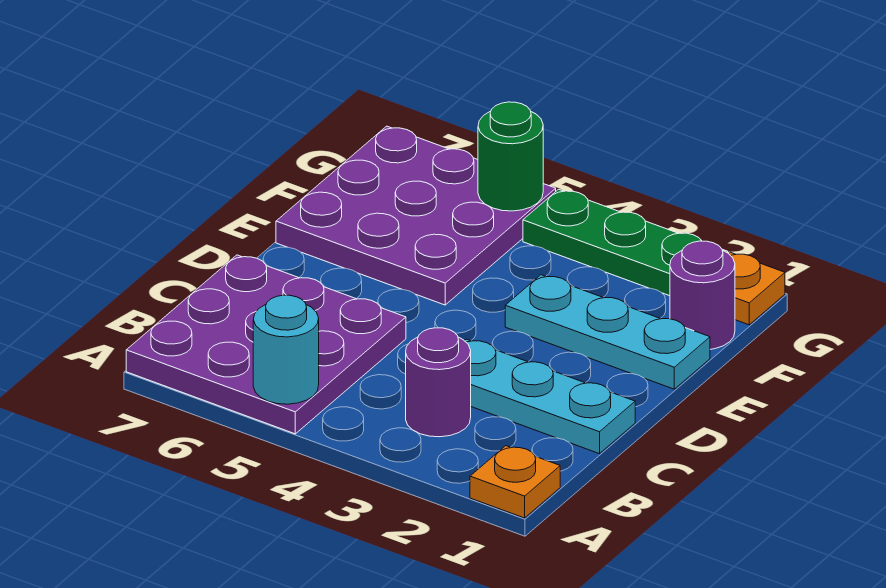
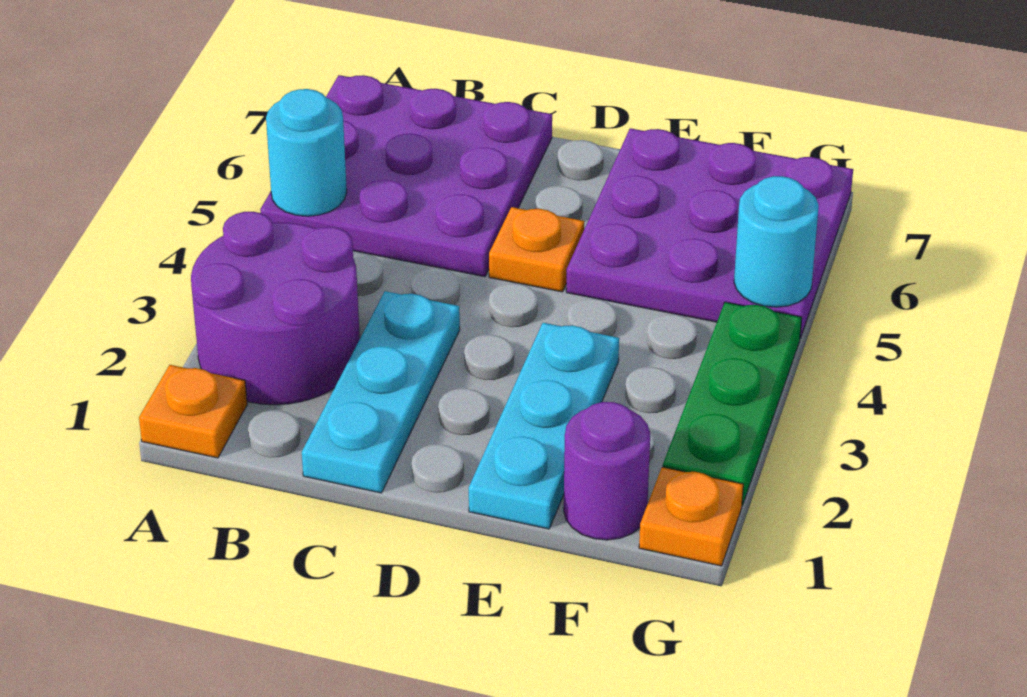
purple 1x1 round brick [406,328,471,437] -> purple 2x2 round brick [191,212,360,405]
none -> orange 1x1 plate [489,207,584,292]
green 1x1 round brick [478,102,543,211] -> cyan 1x1 round brick [734,176,819,307]

